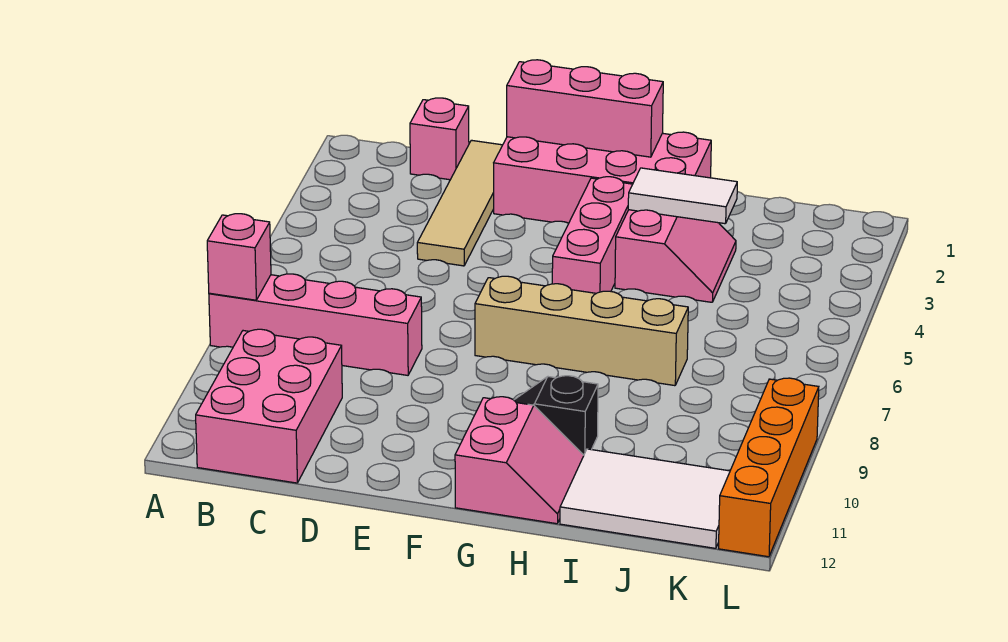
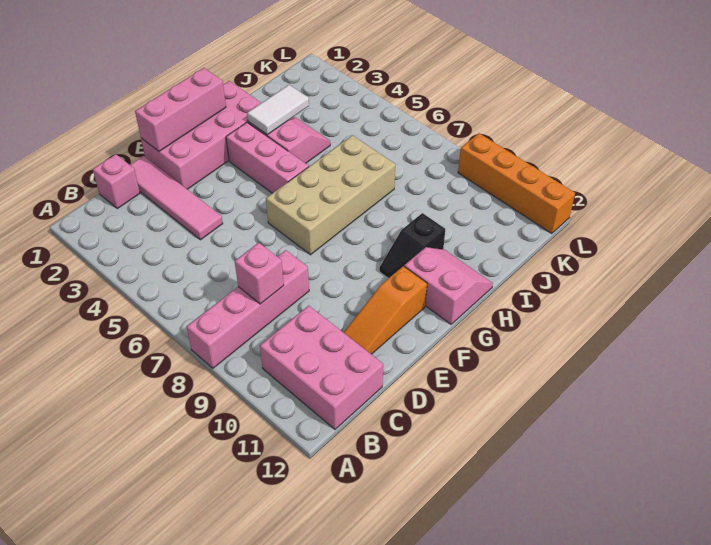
pink 1x1 brick [207,214,271,300] -> pink 1x1 brick moved to [235,243,284,304]
tan 1x4 tile [417,140,502,266] -> pink 1x4 tile [130,156,223,240]
none -> orange 1x3 slope [343,266,427,354]
tan 1x4 brick [475,276,688,386] -> tan 2x4 brick [266,135,395,255]
white 2x3 tile [560,449,730,548] -> none

